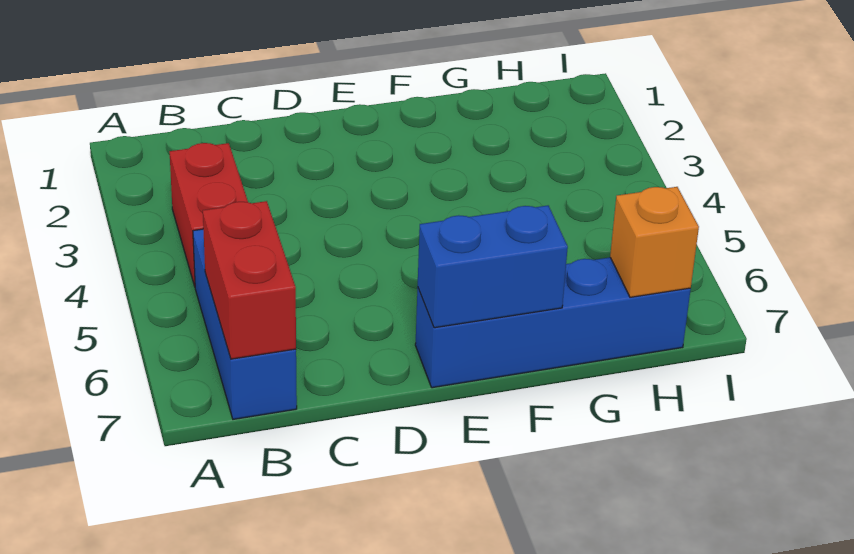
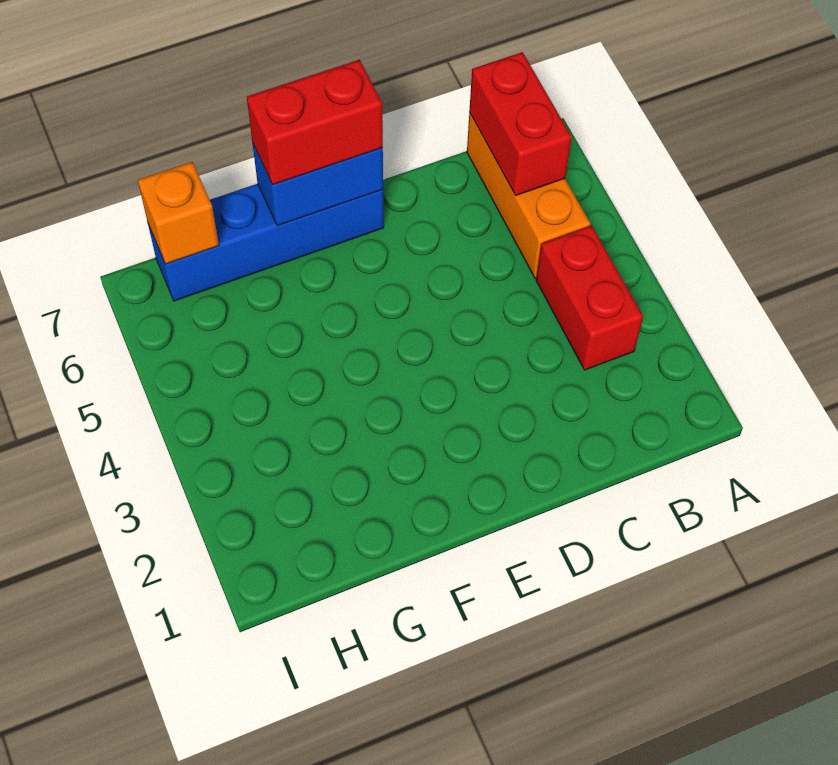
blue 1x3 brick [193,229,297,419] -> orange 1x3 brick [467,113,590,278]
none -> red 1x2 brick [247,60,383,185]

